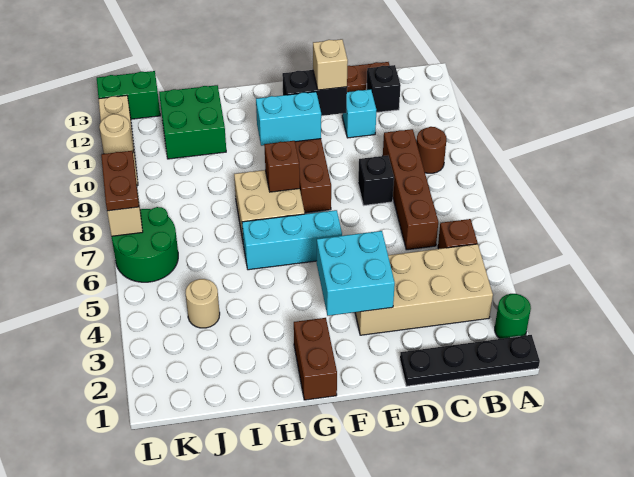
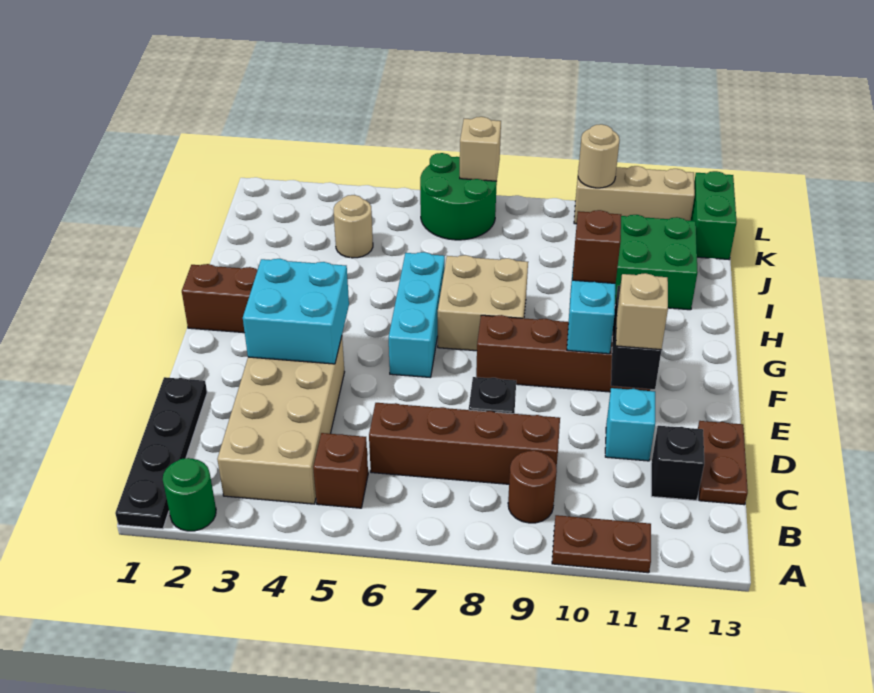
brown 1x1 brick [264,141,300,192] -> brown 1x1 brick moved to [572,210,621,283]
brown 1x2 plate [101,151,139,211] -> brown 1x2 plate moved to [552,515,651,573]

